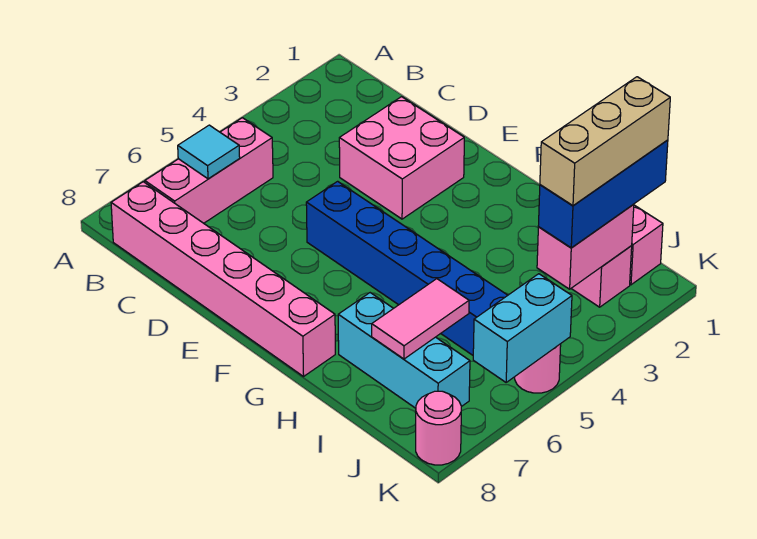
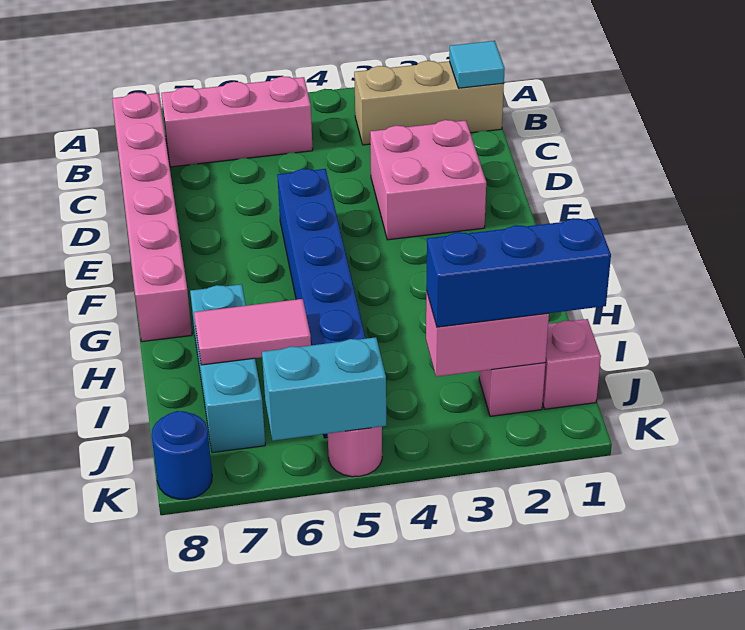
cyan 1x1 tile [178,125,240,179] -> cyan 1x1 tile moved to [449,41,505,88]
tan 1x3 brick [540,77,670,205] -> tan 1x3 brick moved to [354,61,504,145]
pink 1x1 round brick [416,391,461,465] -> blue 1x1 round brick [152,411,212,499]

